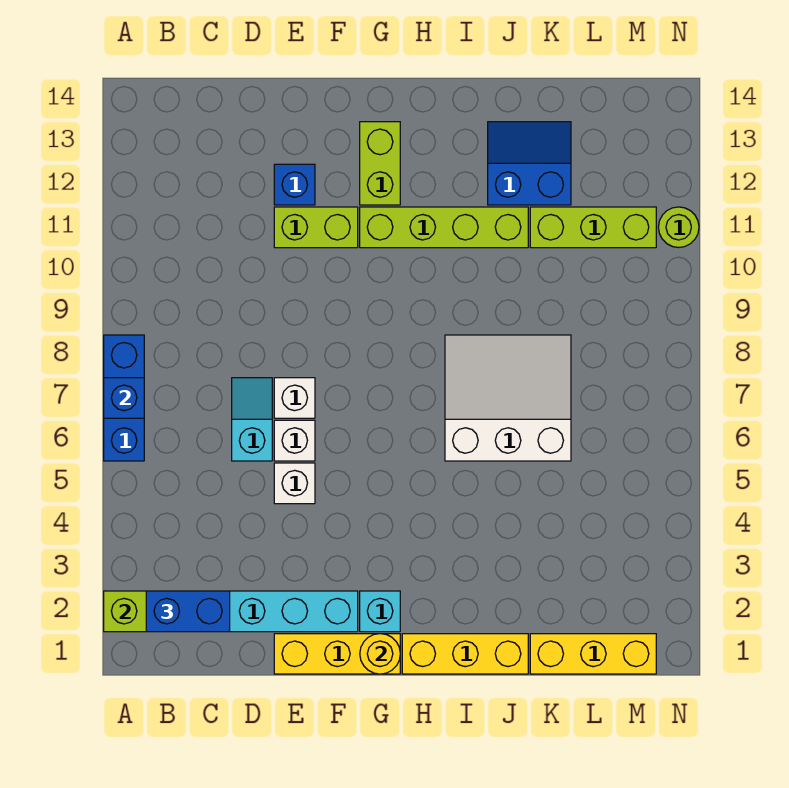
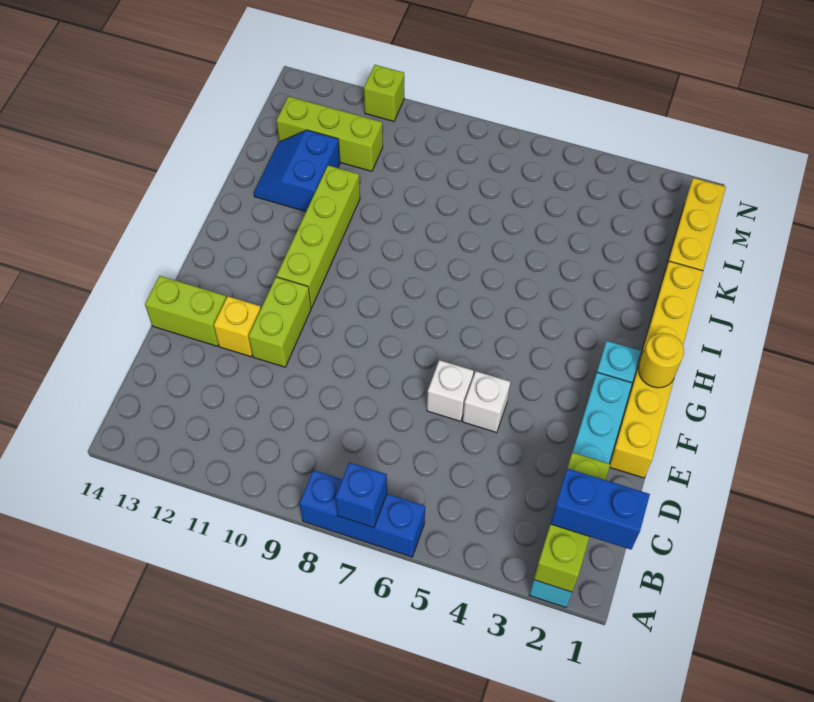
blue 1x2 brick [146,591,230,632] -> blue 1x2 brick turned to [551,468,650,550]
cyan 1x2 slope [232,378,272,461] -> none
white 1x1 brick [274,378,315,418] -> none
blue 1x1 brick [274,164,315,205] -> yellow 1x1 brick [214,297,261,357]
lime 1x2 brick [360,122,400,205] -> lime 1x2 brick moved to [145,276,226,346]
white 3x3 slope [445,335,571,461] -> none
lime 1x3 brick [530,207,656,248] -> lime 1x3 brick turned to [276,96,383,171]
lime 1x1 round brick [658,207,699,248] -> lime 1x1 brick [364,65,404,121]

